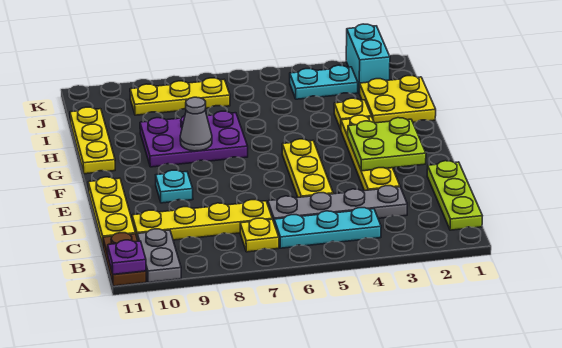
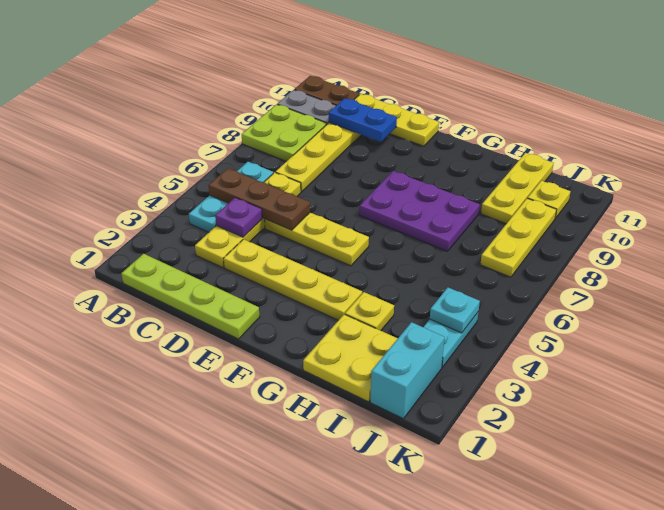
purple 1x1 plate [108,240,146,274] -> purple 1x1 plate moved to [215,198,262,237]
lime 1x3 plate [427,161,482,230] -> lime 1x4 plate [121,254,260,339]
none -> brown 1x3 plate [209,168,310,230]
yellow 1x1 plate [240,218,279,252] -> yellow 1x1 plate moved to [528,181,570,218]
grey 1x4 plate [268,186,407,222] -> yellow 1x4 plate [195,172,301,268]
none -> blue 1x2 plate [329,98,397,142]
lime 2x2 plate [348,118,426,171] -> lime 2x2 plate moved to [242,104,327,161]
cyan 1x1 plate [156,170,193,203] -> cyan 1x1 plate moved to [430,287,480,333]
purple 2x3 plate [140,111,248,167] -> purple 2x3 plate turned to [359,171,480,251]
grey 1x1 cone [180,97,212,151] -> none
yellow 1x3 plate [70,107,115,174] -> yellow 1x3 plate turned to [481,153,554,224]
cyan 1x2 brick [346,24,390,93] -> cyan 1x2 brick turned to [370,322,445,419]

